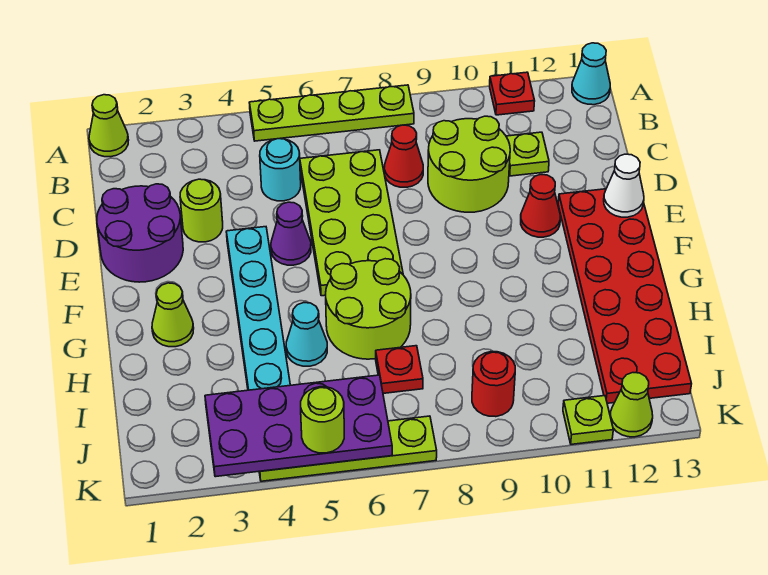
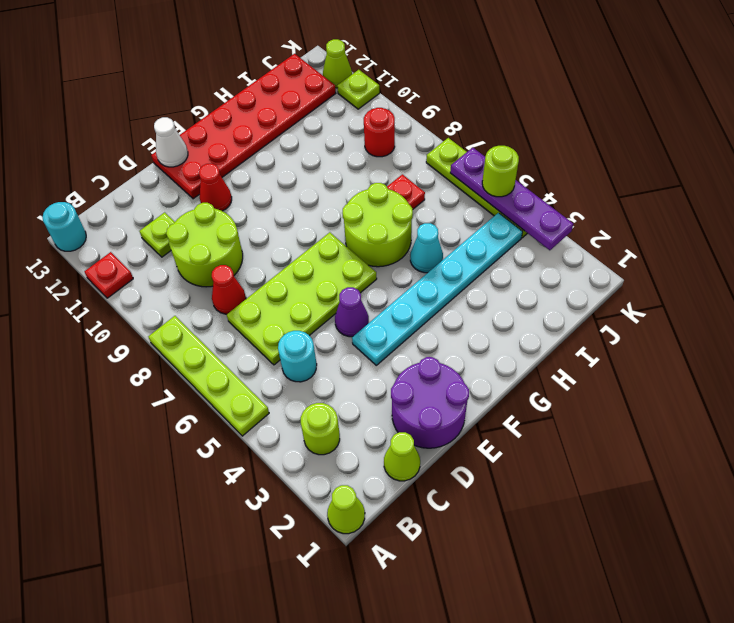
cyan 1x1 cone [572,43,610,105] -> cyan 1x1 round brick [43,202,86,251]
lime 1x1 round brick [180,179,223,242] -> lime 1x1 round brick moved to [301,403,340,455]
lime 1x1 cone [152,283,194,347] -> lime 1x1 cone moved to [384,432,420,481]
purple 2x4 plate [205,375,392,477] -> purple 1x4 plate [450,148,573,250]

